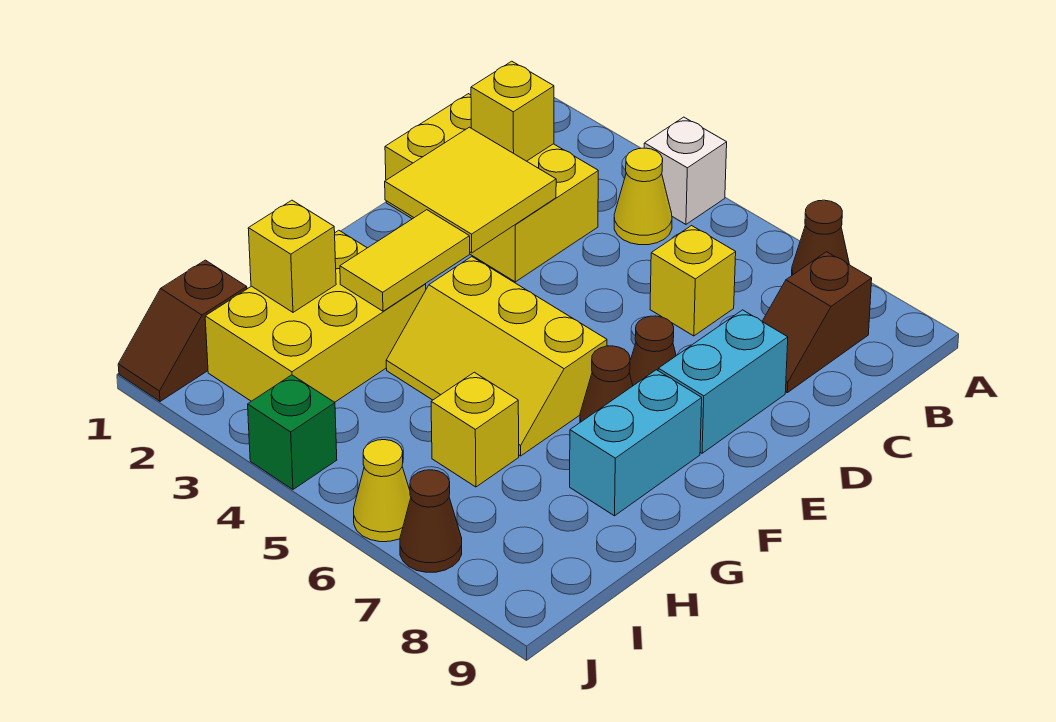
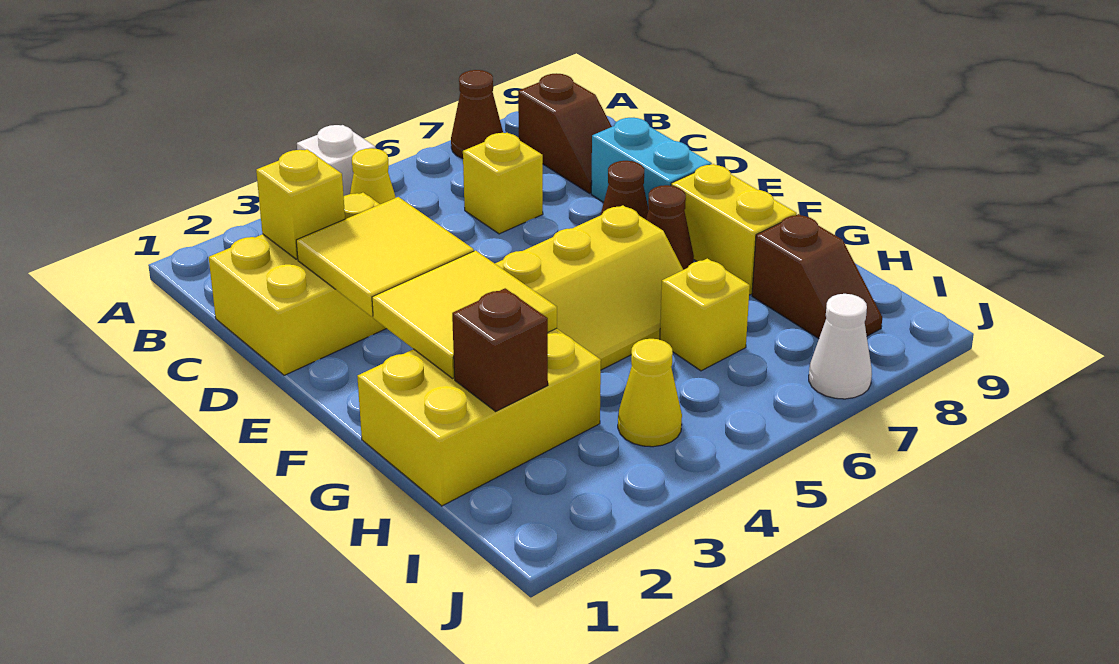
yellow 1x2 tile [340,210,470,311] -> yellow 2x2 tile [372,250,557,378]
cyan 1x2 brick [570,370,702,516] -> yellow 1x2 brick [671,164,797,295]
yellow 2x3 brick [205,230,426,402] -> yellow 2x3 brick turned to [357,328,601,506]
yellow 1x1 brick [248,200,336,312] -> brown 1x1 brick [452,288,548,411]
brown 1x2 slope [118,260,247,401] -> brown 1x2 slope moved to [752,214,882,338]
green 1x1 brick [248,375,337,489] -> none
yellow 1x1 cone [354,440,411,542] -> yellow 1x1 cone moved to [618,339,682,447]
brown 1x1 cone [400,470,462,572] -> white 1x1 cone [809,294,872,399]

